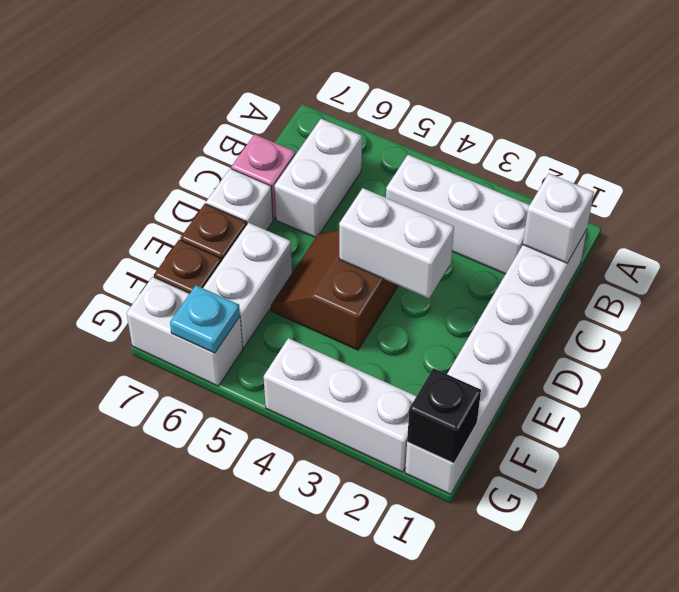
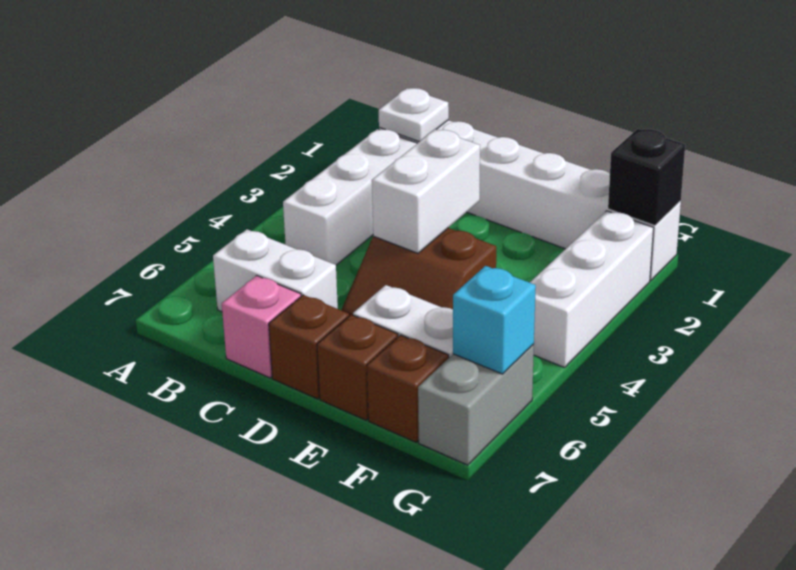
white 1x1 brick [523,174,594,263] -> white 1x1 plate [379,88,449,142]
white 1x1 brick [206,169,273,230] -> brown 1x1 brick [269,295,349,399]
white 1x2 brick [127,277,243,386] -> grey 1x2 brick [418,344,534,465]
cyan 1x1 plate [170,285,240,353] -> cyan 1x1 brick [453,266,536,374]

